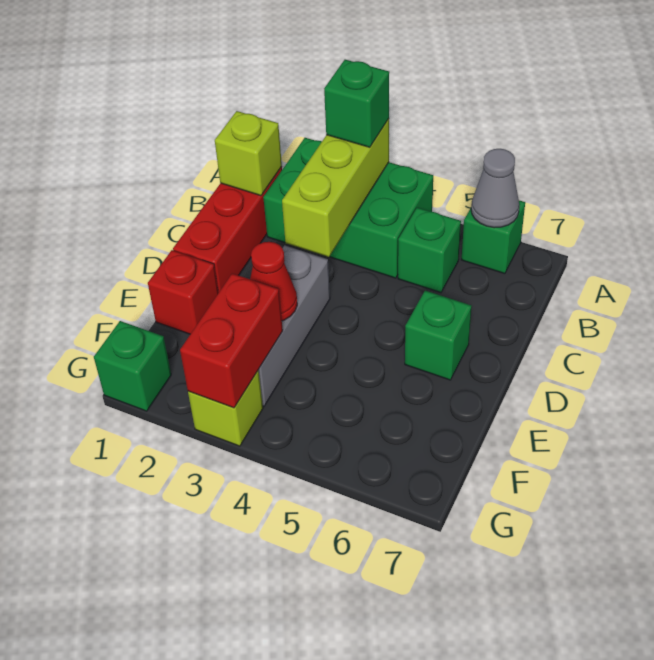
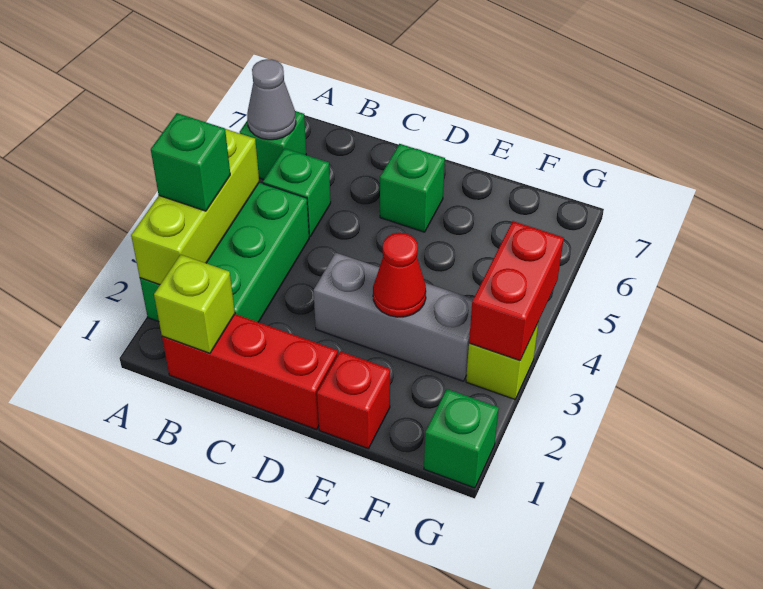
lime 1x3 brick [282,119,389,257] -> lime 1x3 brick turned to [131,129,259,285]
red 1x2 brick [180,273,283,408] -> red 1x2 brick turned to [469,221,564,360]

